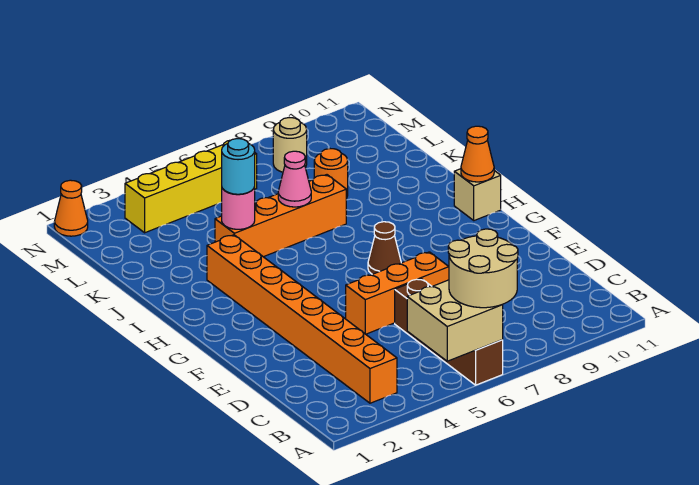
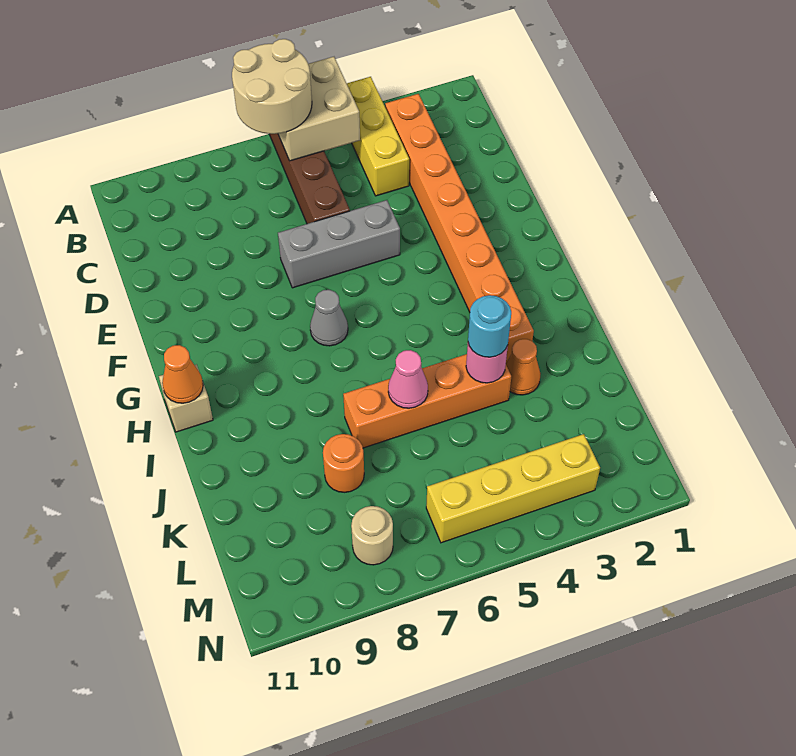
none -> yellow 1x3 brick [347,77,409,196]
orange 1x3 brick [346,252,449,334] -> grey 1x3 brick [278,200,400,288]
brown 1x1 cone [368,222,401,274] -> grey 1x1 cone [310,290,348,346]
orange 1x1 cone [54,180,88,236] -> orange 1x1 cone moved to [506,339,541,395]

